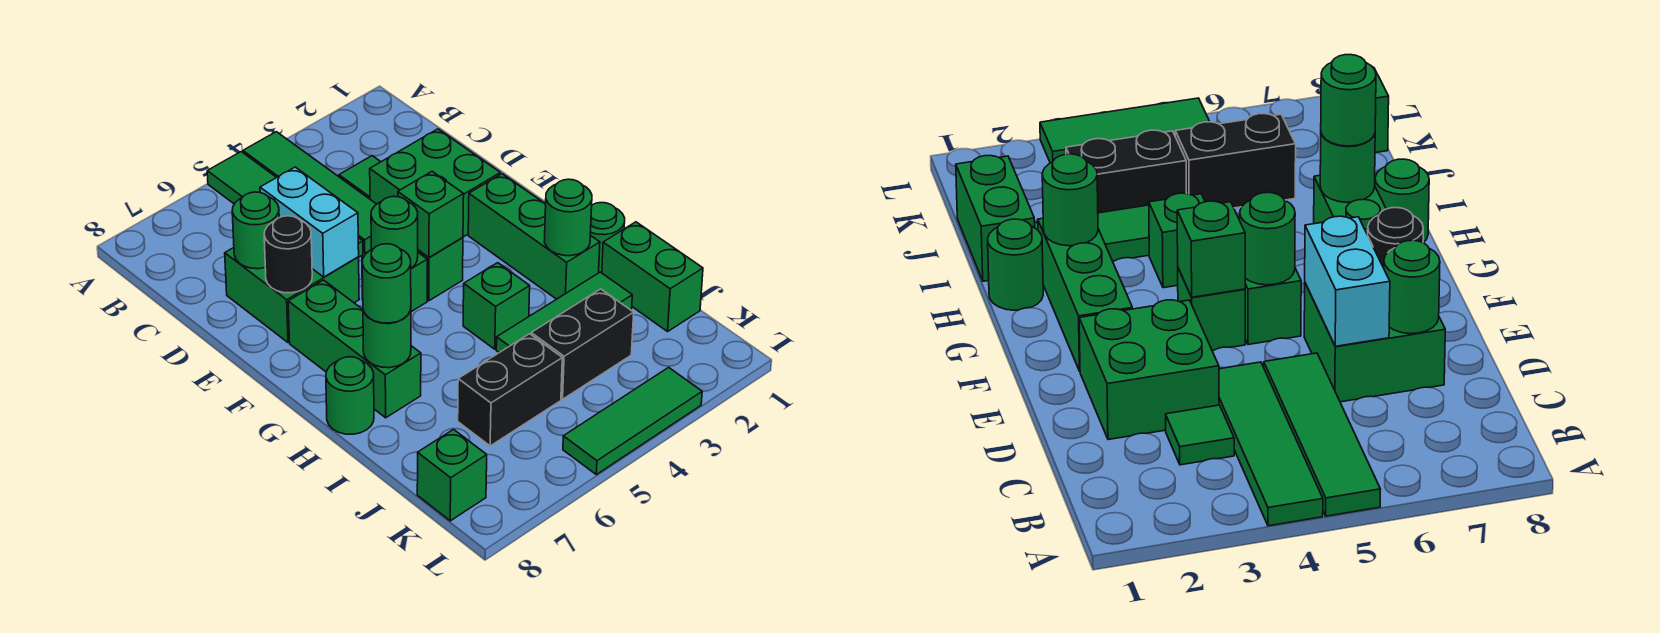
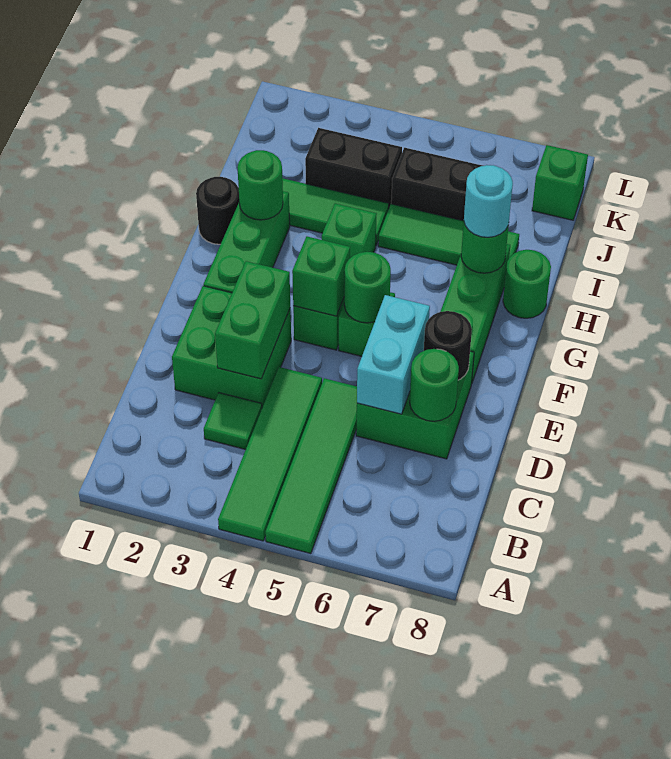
green 1x1 round brick [590,202,625,273] -> black 1x1 round brick [196,177,239,244]
green 1x1 round brick [362,244,411,323] -> cyan 1x1 round brick [464,165,513,237]
green 1x2 brick [602,222,703,331] -> green 1x2 brick moved to [215,261,290,379]
green 1x3 tile [563,367,702,475] -> green 1x3 tile moved to [378,204,519,265]

